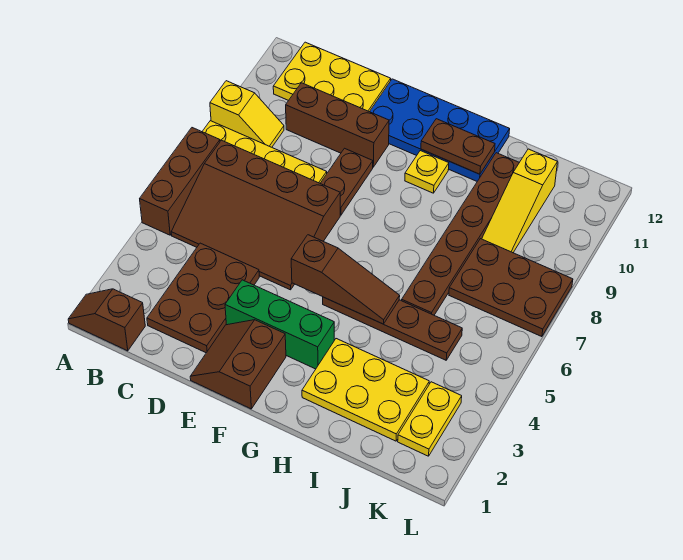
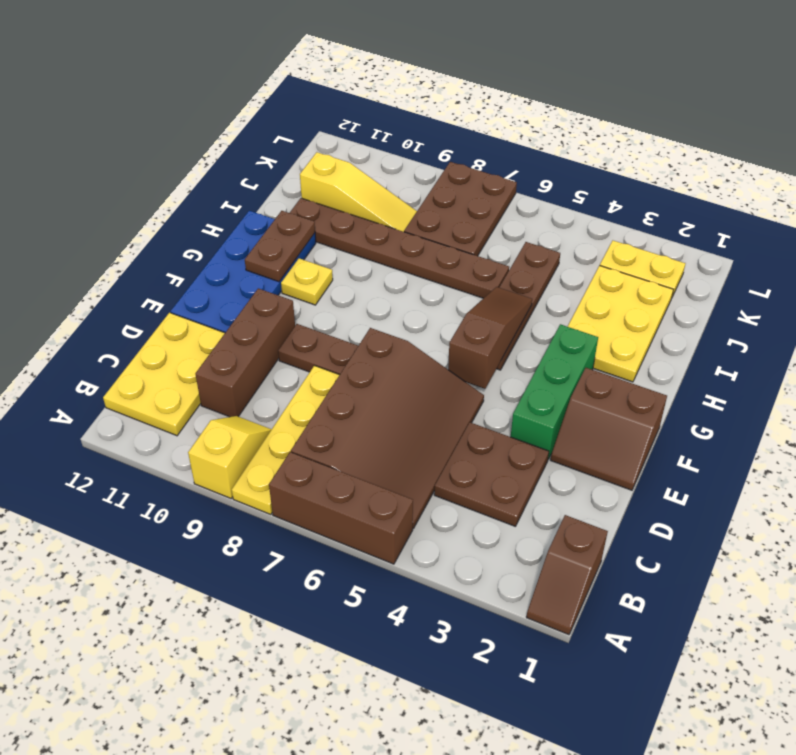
brown 2x3 plate [147,243,259,353] -> brown 2x2 plate [434,422,549,526]

